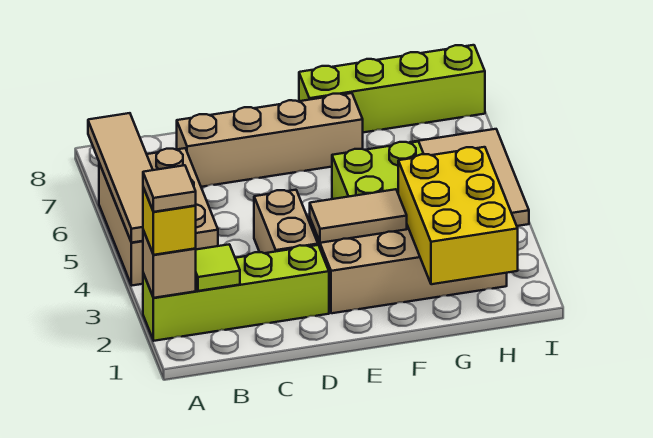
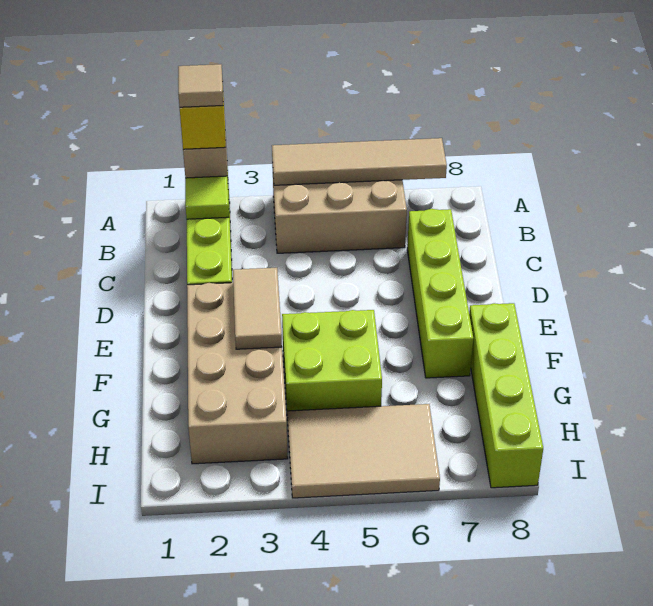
tan 1x4 brick [177,93,363,187] -> lime 1x4 brick [407,209,473,378]
tan 1x2 brick [254,190,318,253] -> none
yellow 2x3 brick [398,147,518,284] -> none

